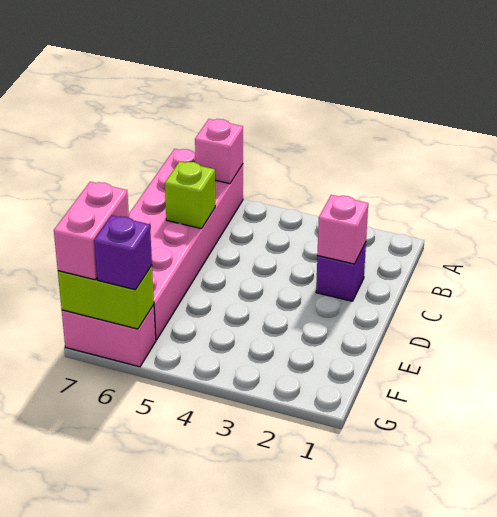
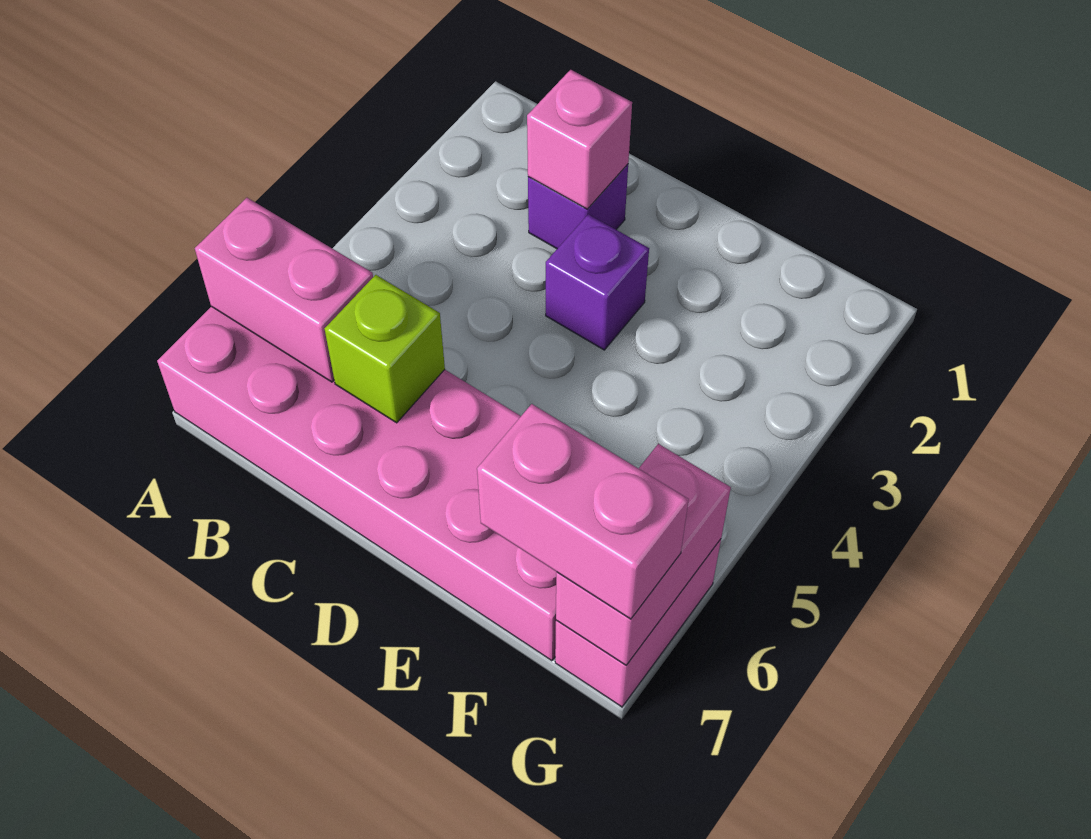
pink 1x1 brick [195,119,243,184] -> pink 1x2 brick [195,198,373,382]
lime 1x2 brick [58,266,154,329] -> pink 1x2 brick [556,444,731,665]
purple 1x1 brick [94,216,152,290] -> purple 1x1 brick moved to [546,214,649,350]

